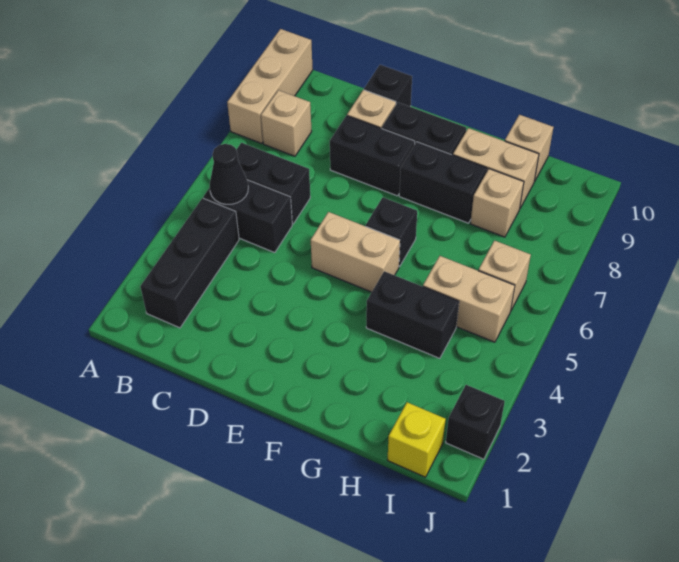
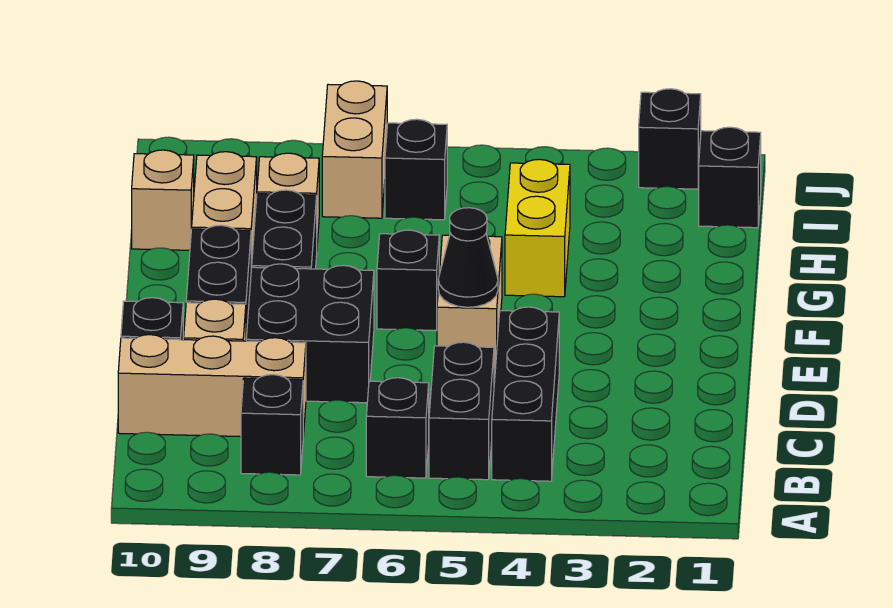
tan 1x3 brick [227,29,313,143] -> tan 1x3 brick moved to [118,335,306,437]
black 1x3 brick [140,198,239,328] -> black 1x3 brick turned to [492,307,559,481]
black 1x1 cone [210,144,248,204] -> black 1x1 cone moved to [438,208,498,307]
black 1x2 brick [236,143,310,224] -> black 1x1 brick [366,378,429,478]
tan 1x1 brick [261,90,312,156] -> black 1x1 brick [241,375,303,475]
black 1x2 brick [330,116,415,196] -> black 2x2 brick [246,264,374,403]
black 1x2 brick [366,271,459,358] -> yellow 1x2 brick [505,159,570,297]
tan 1x2 brick [423,256,515,342] -> tan 1x2 brick moved to [322,81,387,218]
yellow 1x1 brick [388,402,446,477] -> black 1x1 brick [699,127,761,228]
tan 1x1 brick [479,241,531,310] -> black 1x1 brick [385,119,447,220]

